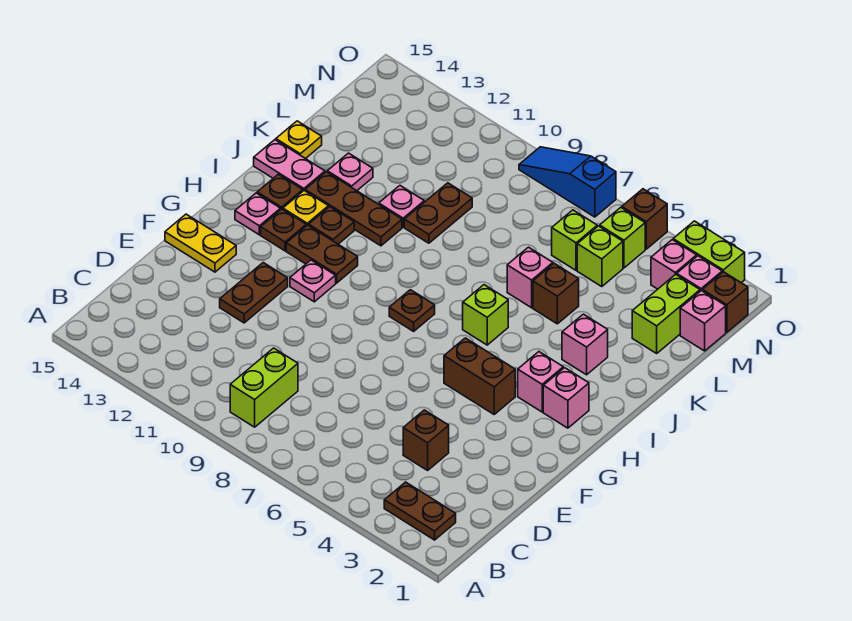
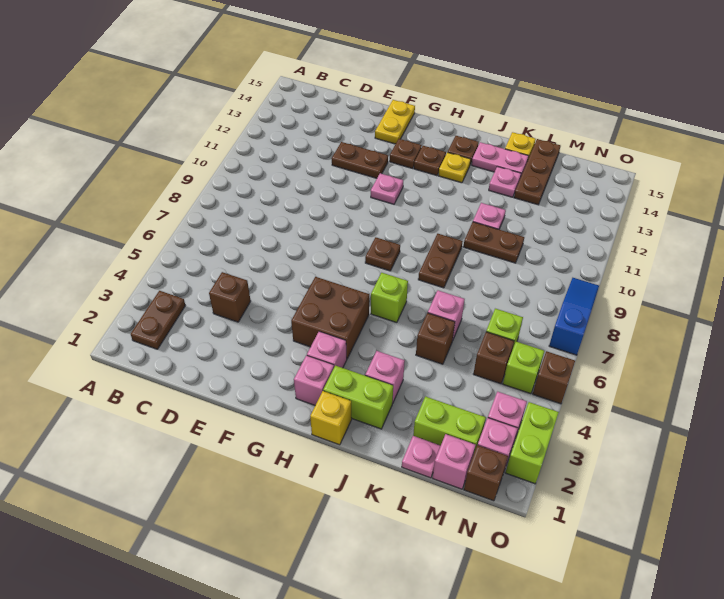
lime 1x2 brick [230,348,298,427] -> lime 1x2 brick moved to [323,366,393,429]
brown 1x2 brick [444,338,515,414] -> brown 2x2 brick [291,277,369,359]
brown 1x2 plate [286,225,358,283] -> brown 1x2 plate moved to [418,234,463,288]
pink 1x1 plate [235,193,281,235] -> pink 1x1 plate moved to [402,436,441,478]
none -> yellow 1x1 brick [310,391,352,445]
brown 1x1 plate [309,207,354,244] -> brown 1x1 plate moved to [390,139,422,168]
brown 1x3 plate [305,172,402,246] -> brown 1x3 plate moved to [514,139,560,205]
pink 1x2 plate [254,140,325,191] -> pink 1x2 plate turned to [472,142,528,178]
lime 1x1 brick [577,226,623,287] -> brown 1x1 brick [473,332,514,384]

